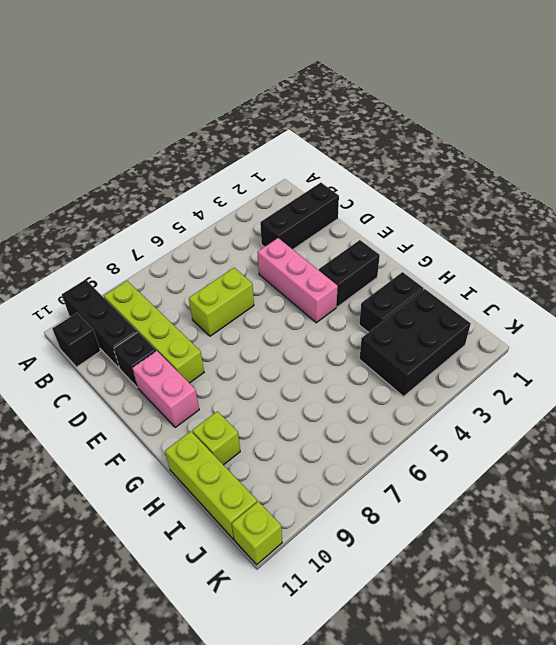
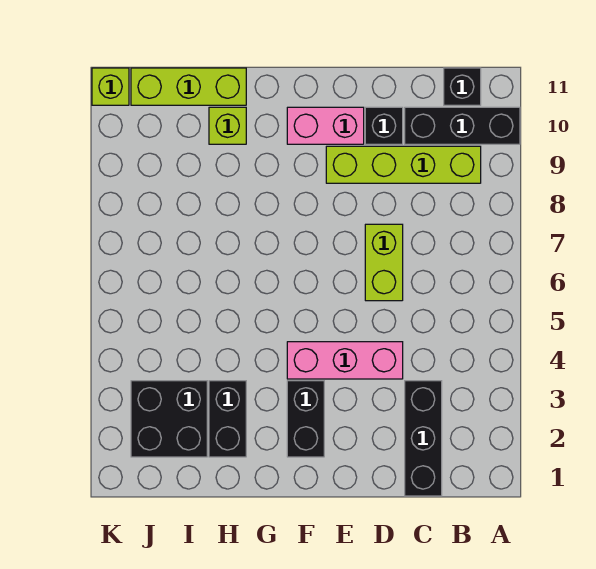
black 2x3 brick [359,289,471,397] -> black 2x2 brick [131,381,207,457]

